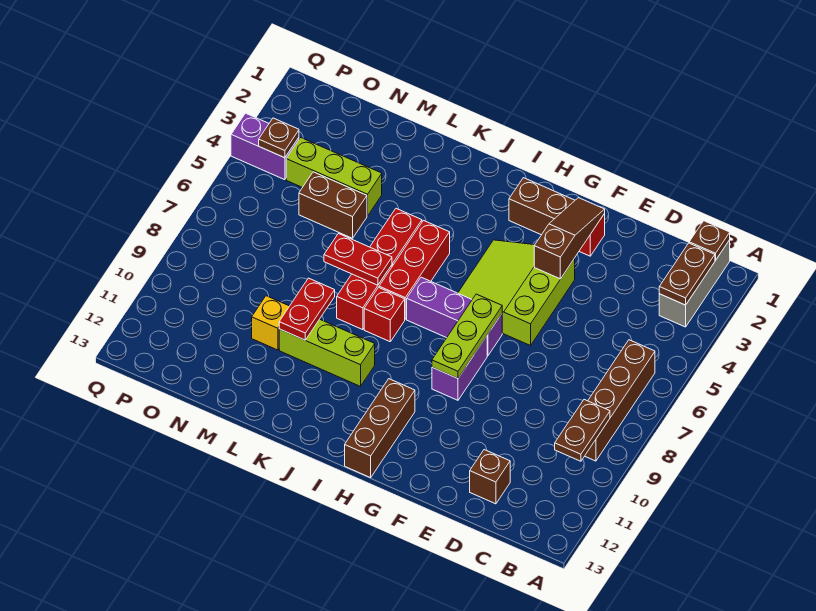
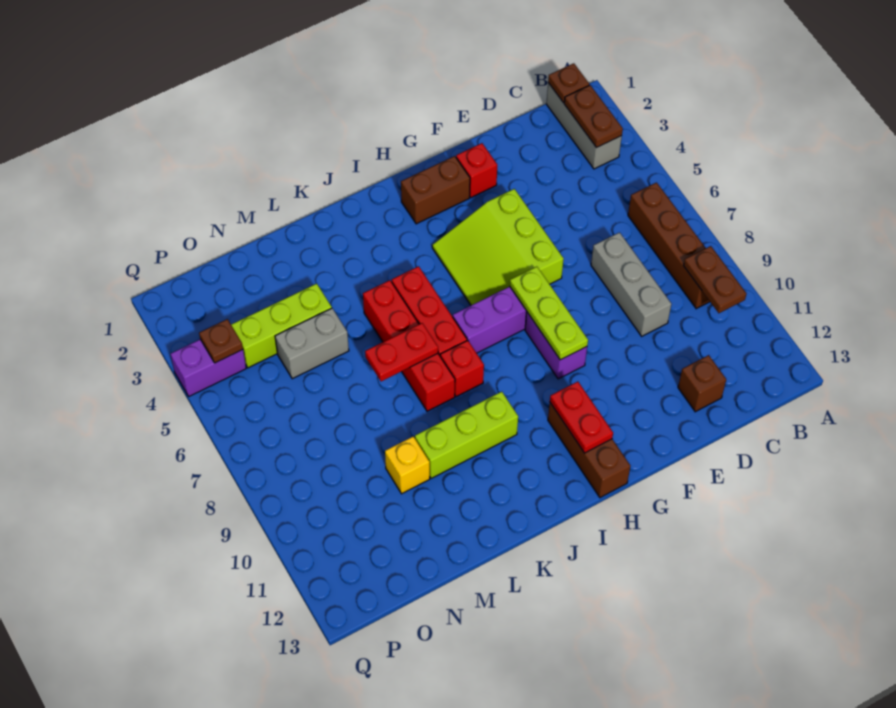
none -> grey 1x3 brick [591,233,671,336]
brown 1x3 slope [534,198,605,279] -> none
red 1x2 plate [279,278,335,340] -> red 1x2 plate moved to [550,382,613,453]
brown 1x2 brick [299,172,367,238] -> grey 1x2 brick [275,308,349,379]

